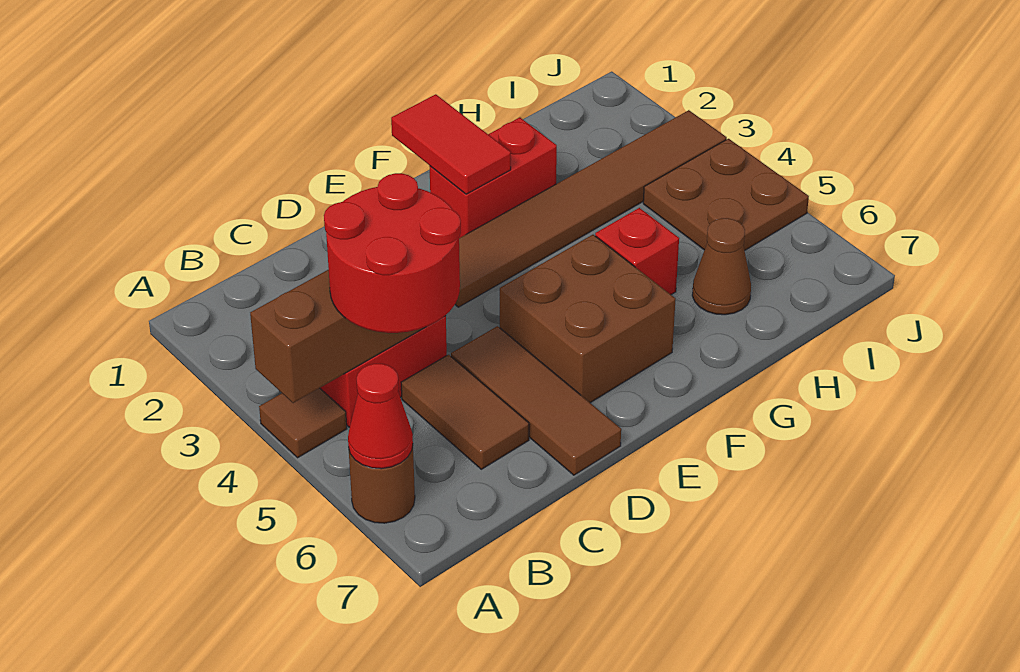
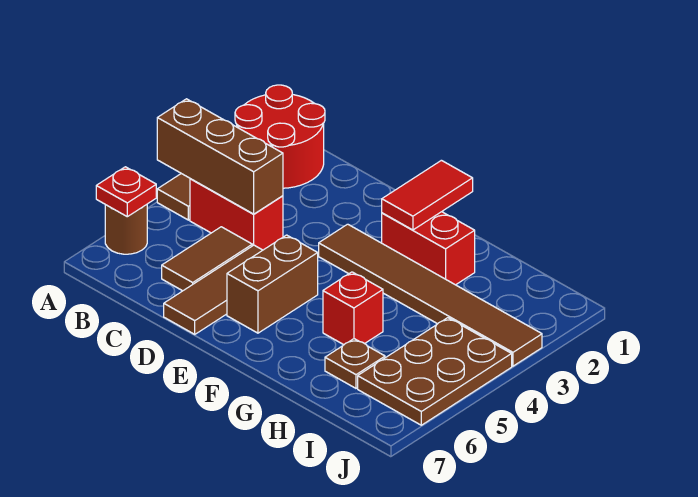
red 1x1 cone [348,364,413,469] -> red 1x1 plate [96,167,156,217]
red 2x2 round brick [324,173,461,333] -> red 2x2 round brick moved to [235,85,325,188]
brown 2x2 brick [500,235,676,403] -> brown 1x2 brick [227,235,318,333]
brown 1x1 cone [692,218,751,315] -> brown 1x1 plate [325,339,385,388]
brown 2x2 plate [643,139,809,251] -> brown 2x3 plate [358,318,512,425]

